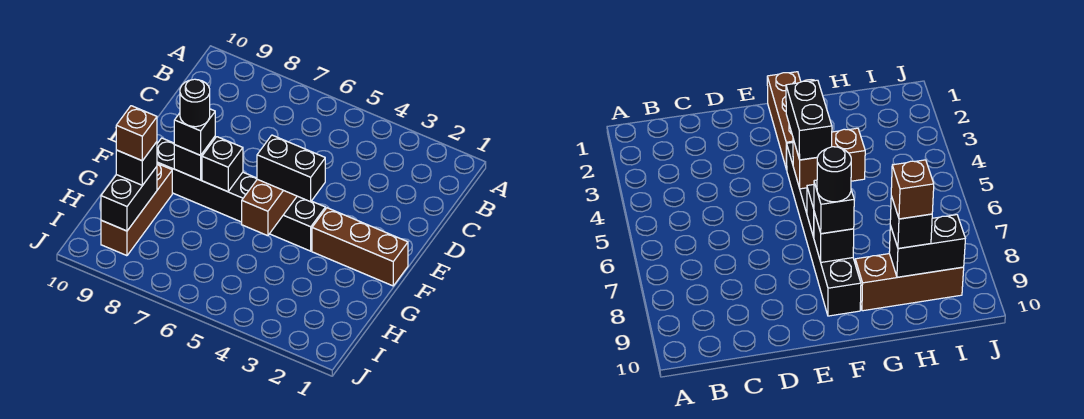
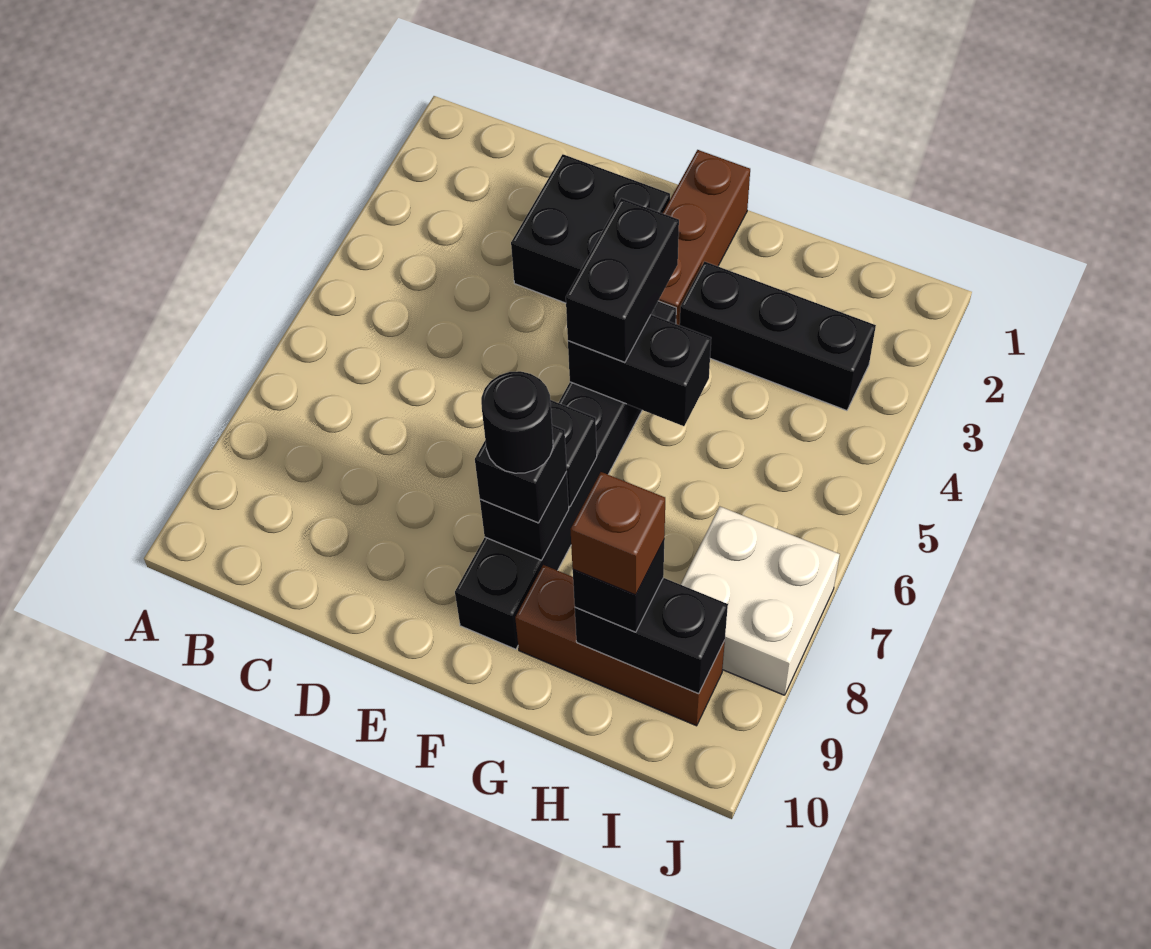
none -> black 2x2 brick [511,154,670,303]
brown 1x2 brick [242,179,297,236] -> black 1x2 brick [568,315,711,426]
none -> black 1x3 brick [680,262,876,411]
none -> white 2x2 brick [681,507,840,695]

